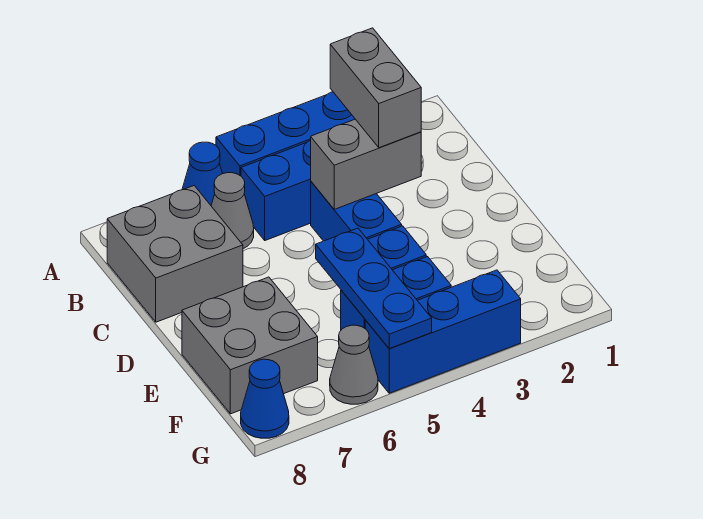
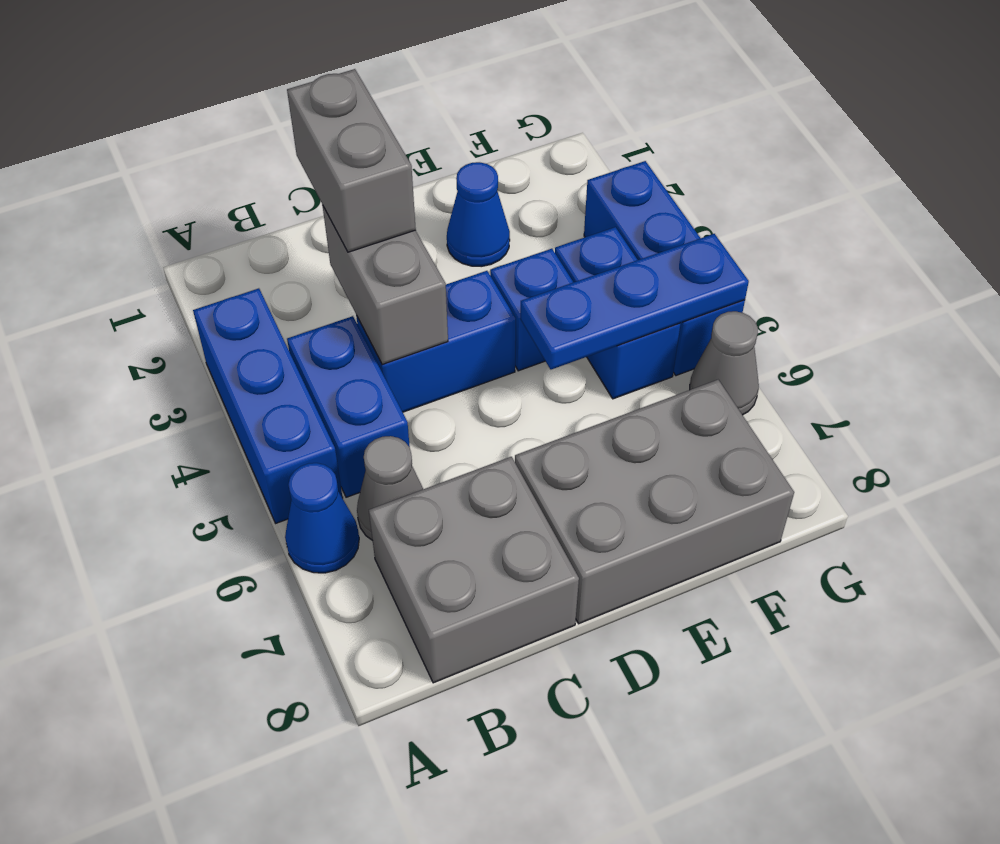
grey 1x2 brick [330,28,421,148] -> grey 1x2 brick turned to [287,69,416,252]
grey 2x2 brick [182,277,318,414] -> grey 2x3 brick [515,380,794,624]
blue 1x1 cone [241,359,289,438] -> blue 1x1 cone moved to [447,162,510,267]

